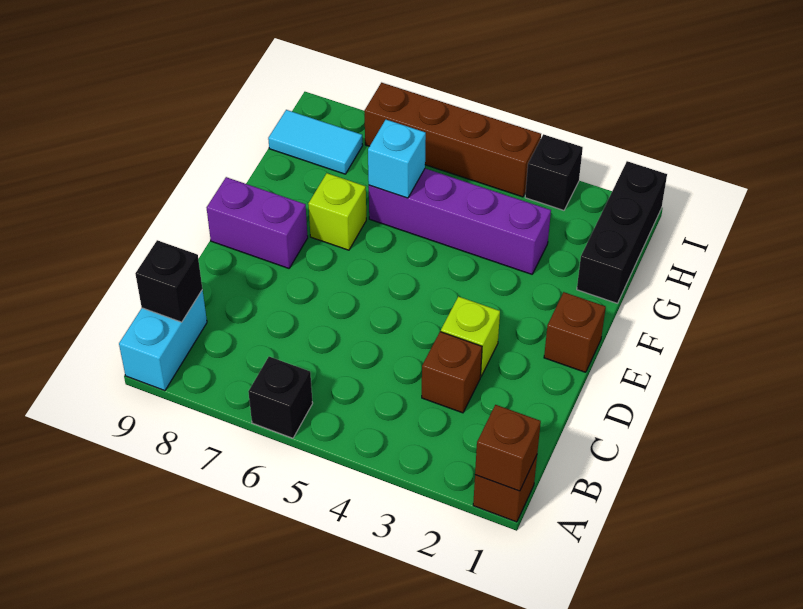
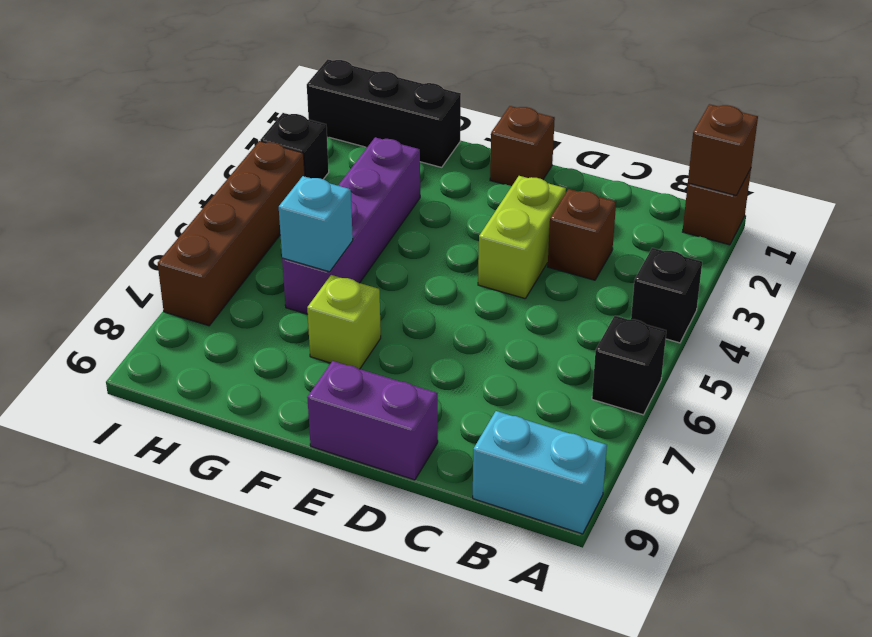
black 1x1 brick [135,240,202,322] -> black 1x1 brick moved to [631,248,702,343]
lime 1x1 brick [441,297,500,377] -> lime 1x2 brick [478,176,566,299]
purple 1x2 brick [207,177,308,268] -> purple 1x2 brick turned to [307,361,438,480]
cyan 1x2 tile [268,110,363,174] -> none

